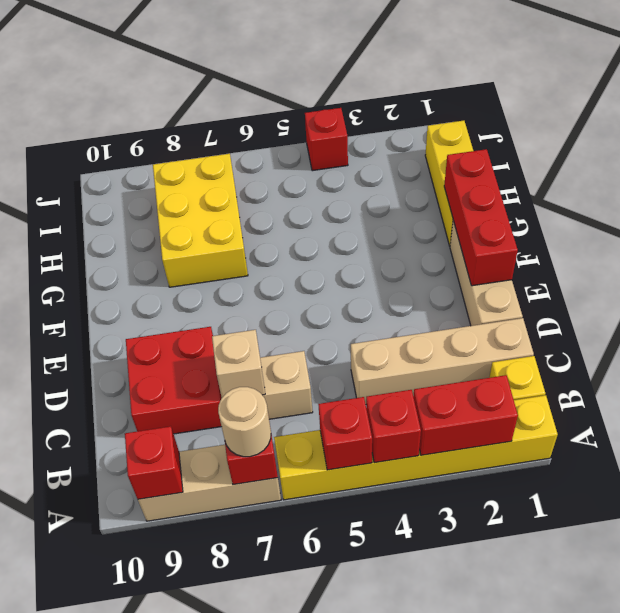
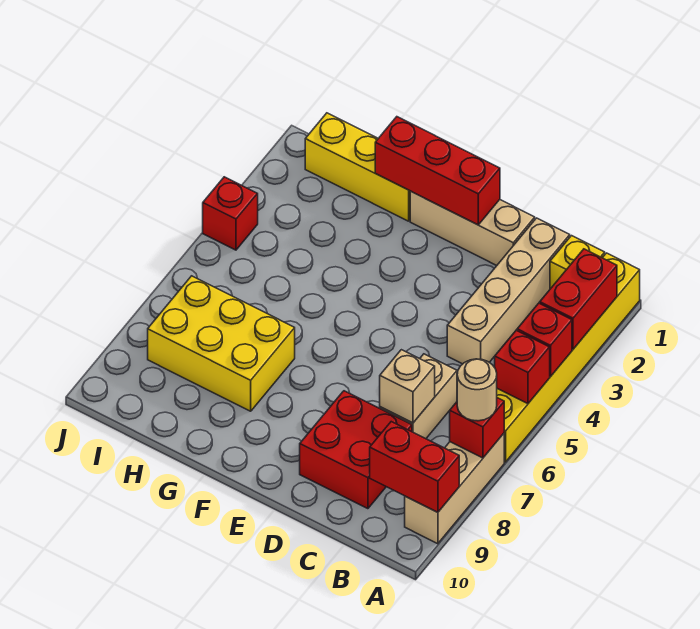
red 1x1 brick [125,426,183,499] -> red 1x2 brick [370,422,459,512]

